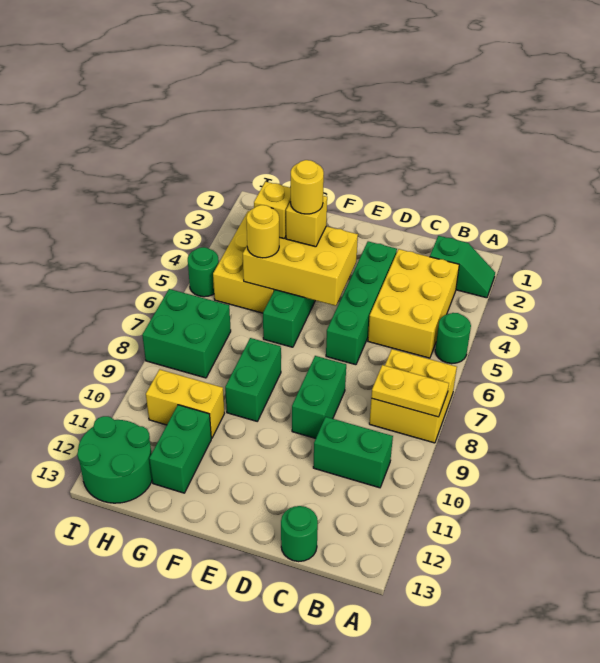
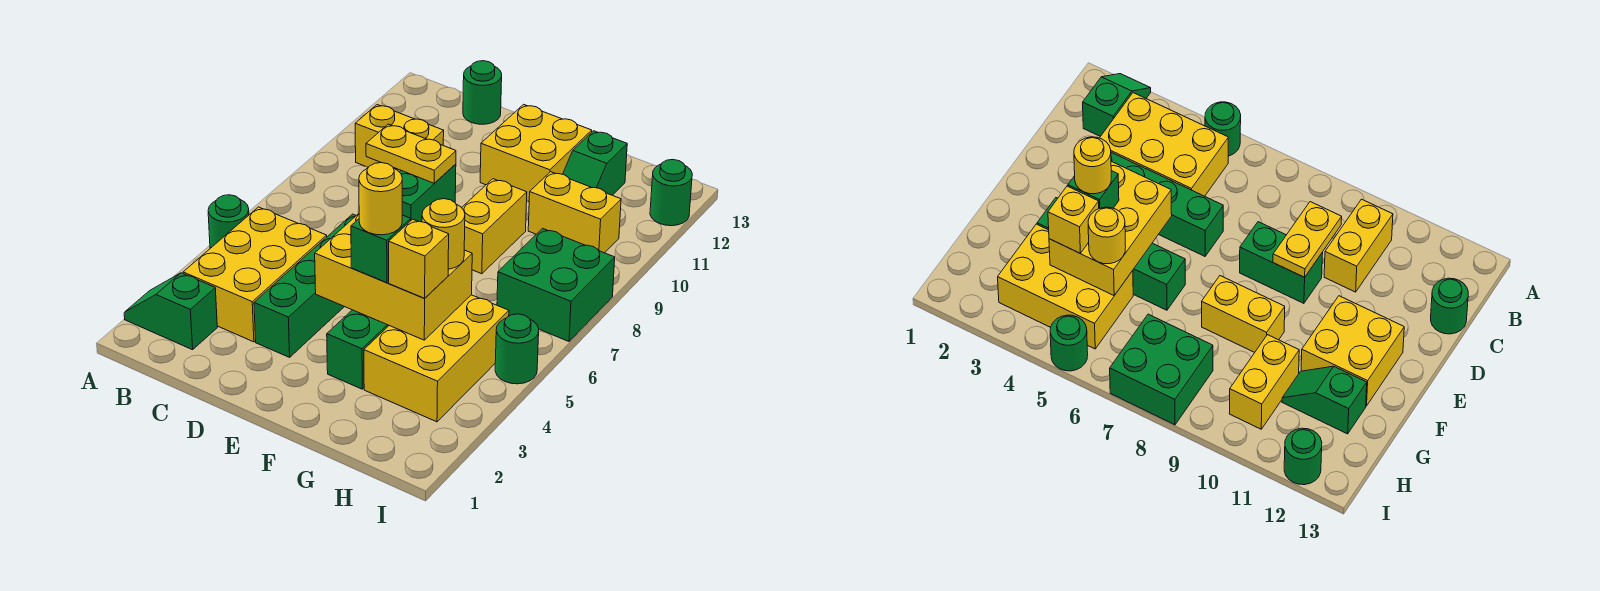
yellow 2x2 brick [369,349,457,443] -> yellow 2x2 brick moved to [480,104,592,202]
yellow 1x2 plate [371,365,449,417] -> yellow 1x2 plate moved to [366,124,456,183]
green 1x2 brick [313,417,393,488] -> yellow 1x2 brick [355,105,444,172]
yellow 1x1 brick [286,196,327,247] -> green 1x1 brick [351,215,411,283]
green 1x2 brick [225,338,281,421] -> yellow 1x2 brick [462,179,527,274]
green 1x2 brick [149,405,211,493] -> green 1x2 slope [563,131,627,195]
green 2x2 round brick [77,416,152,503] -> green 1x1 round brick [650,160,692,226]

